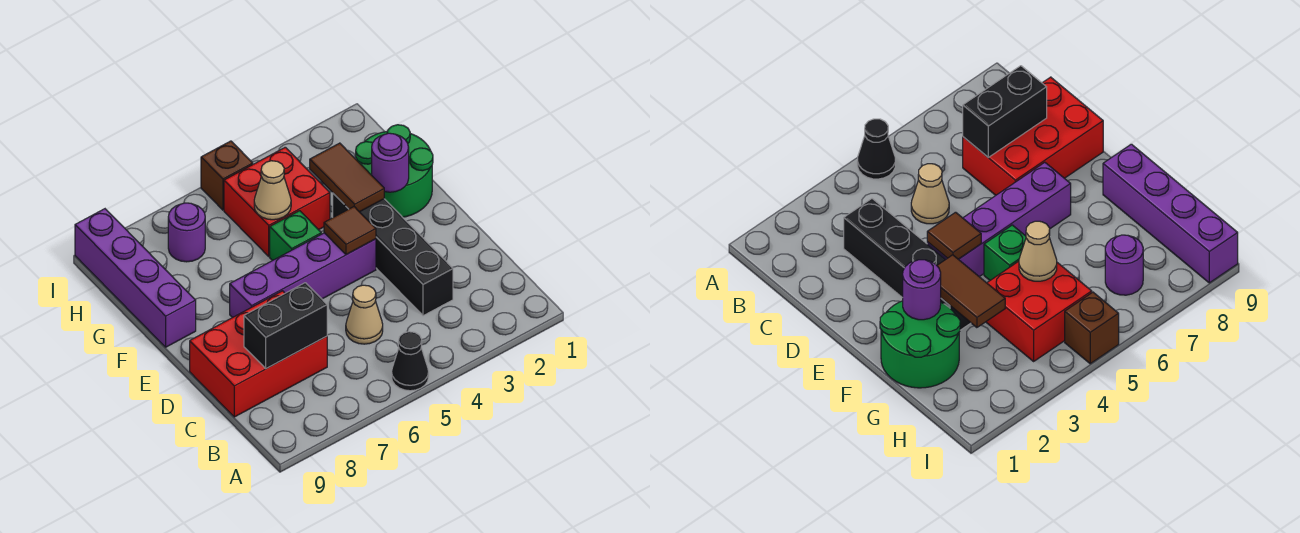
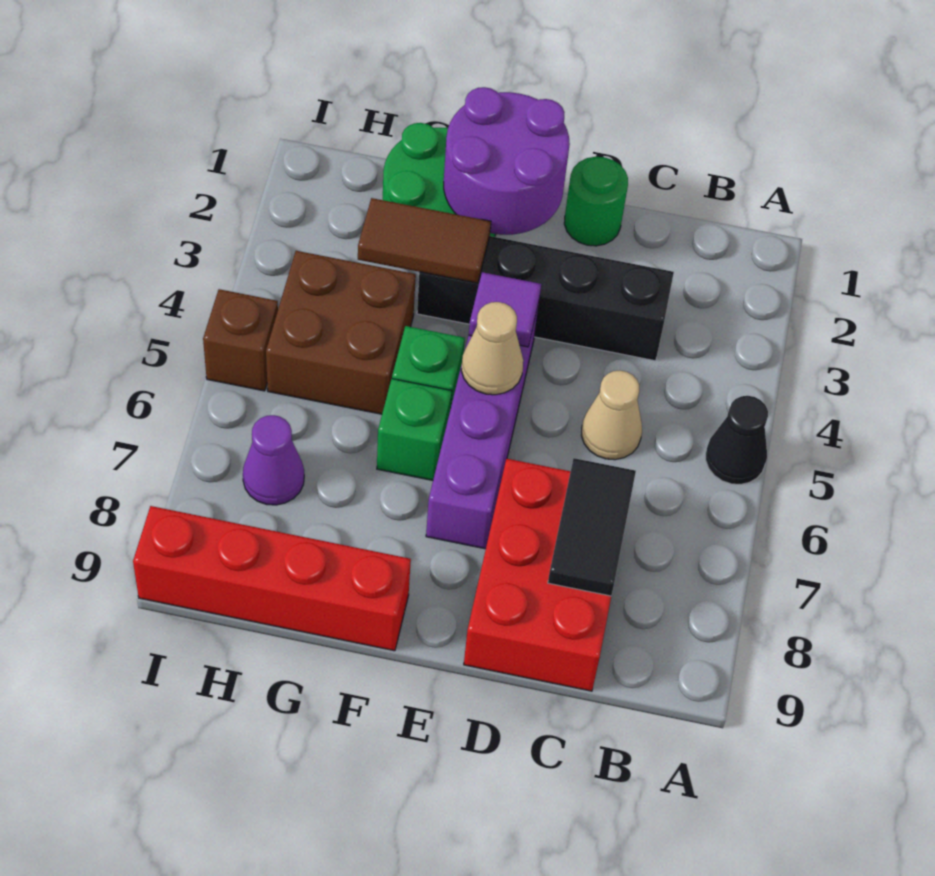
black 1x2 brick [244,283,327,369] -> black 1x2 tile [548,458,636,596]
none -> green 1x1 round brick [564,157,628,246]
brown 1x1 tile [324,207,376,255] -> purple 1x1 tile [469,272,541,347]
purple 1x1 round brick [372,133,409,192] -> purple 2x2 round brick [444,87,570,235]
none -> green 1x1 brick [377,379,452,480]
purple 1x4 brick [75,209,196,347] -> red 1x4 brick [133,506,411,651]
red 2x2 brick [224,147,330,256] -> brown 2x2 brick [266,251,416,414]
tan 1x1 cone [254,161,291,220] -> tan 1x1 cone moved to [461,302,523,395]
purple 1x1 round brick [168,203,205,262] -> purple 1x1 cone [243,415,304,505]

